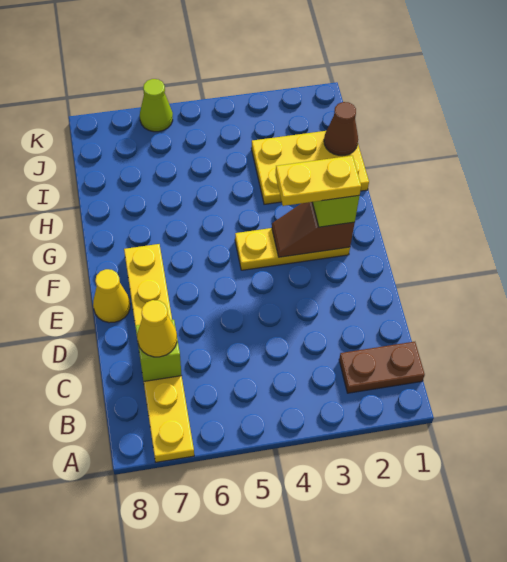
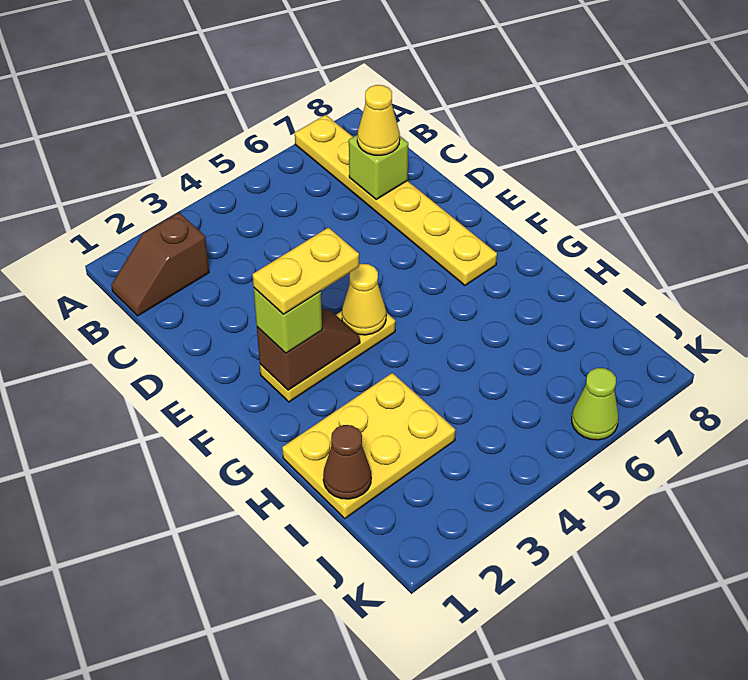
brown 1x2 plate [339,342,425,393] -> brown 1x2 slope [111,212,209,316]
yellow 1x1 cone [93,269,130,323] -> yellow 1x1 cone moved to [342,264,386,335]

